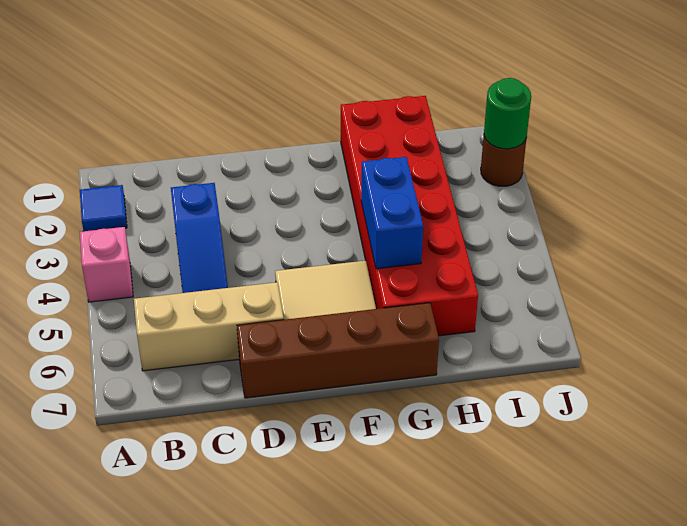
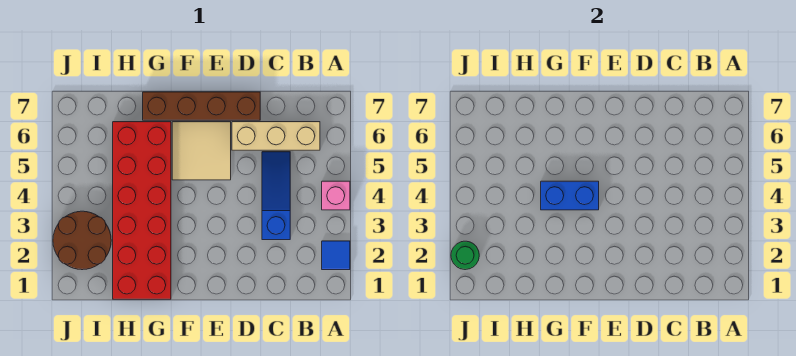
blue 1x2 brick [361,157,423,269] -> blue 1x2 brick turned to [541,181,599,210]
brown 1x1 round brick [481,137,527,186] -> brown 2x2 round brick [53,211,111,270]

